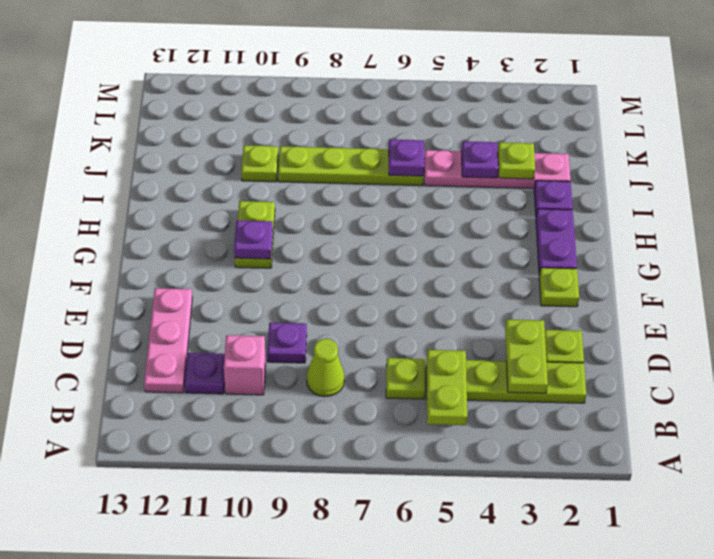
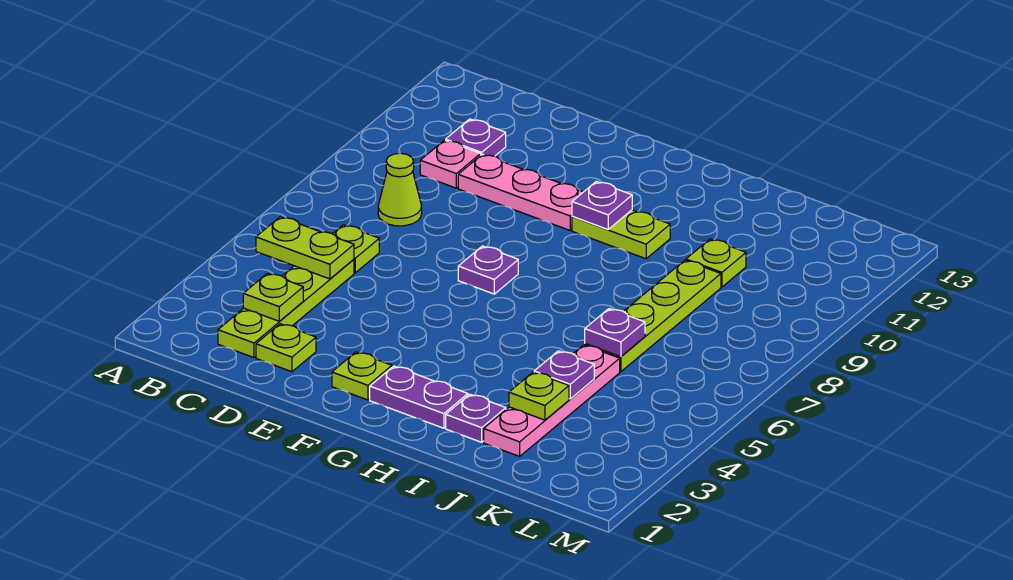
lime 1x2 plate [505,319,548,393] -> lime 1x1 plate [243,273,303,321]
pink 1x1 brick [224,335,266,395] -> pink 1x1 plate [420,140,481,188]
pink 1x3 plate [144,288,192,393] -> pink 1x3 plate moved to [458,154,583,230]
purple 1x1 plate [267,323,307,363] -> purple 1x1 plate moved to [458,246,518,294]

